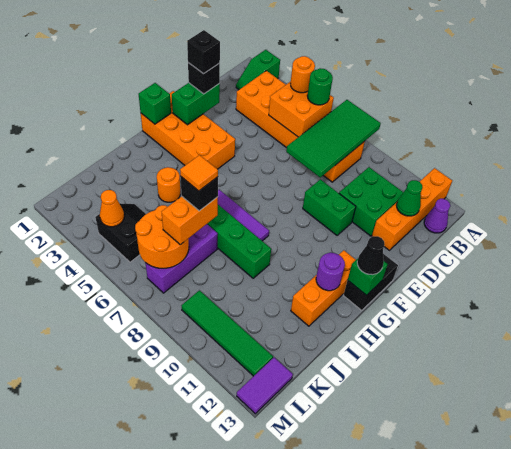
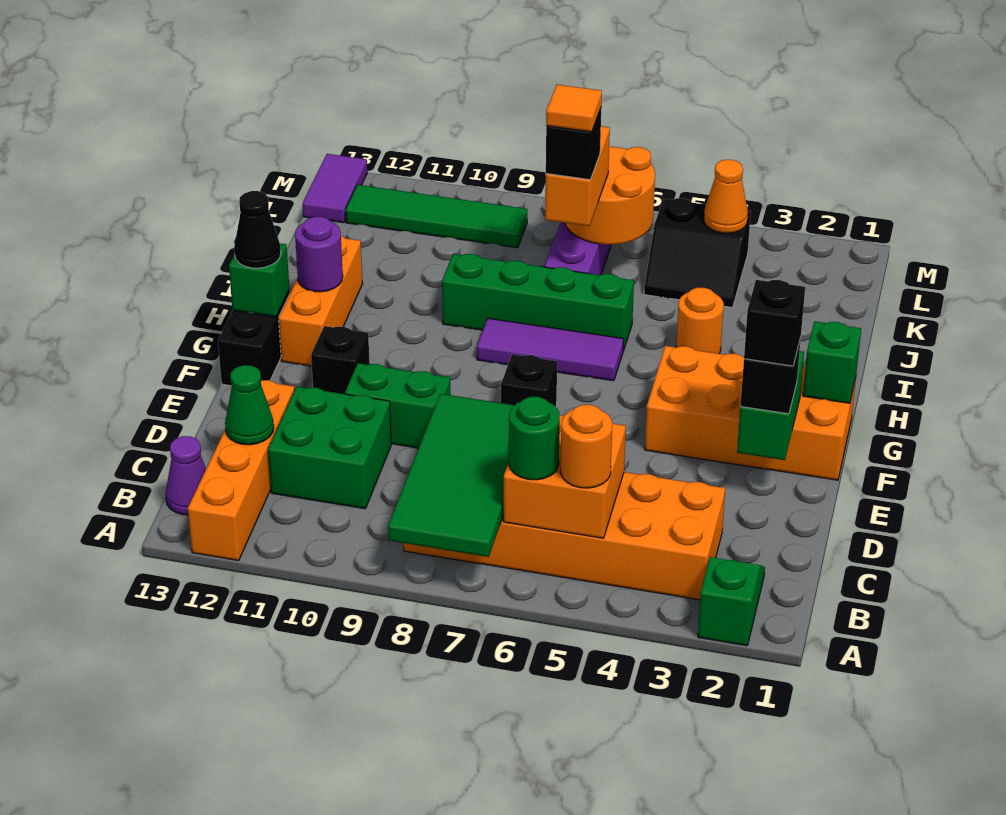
none -> black 1x1 brick [501,354,557,407]
none -> black 1x1 brick [311,326,370,394]

